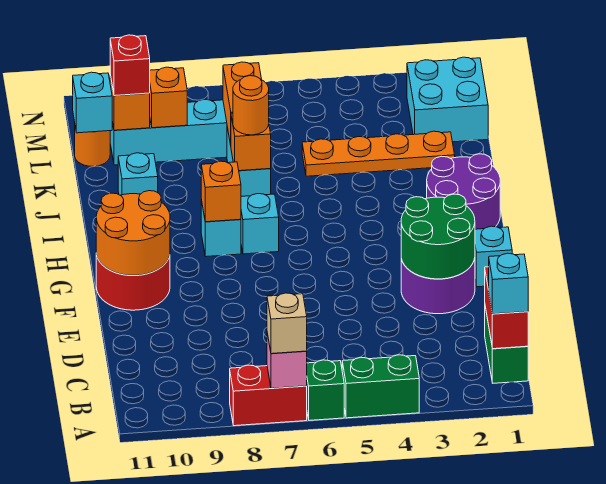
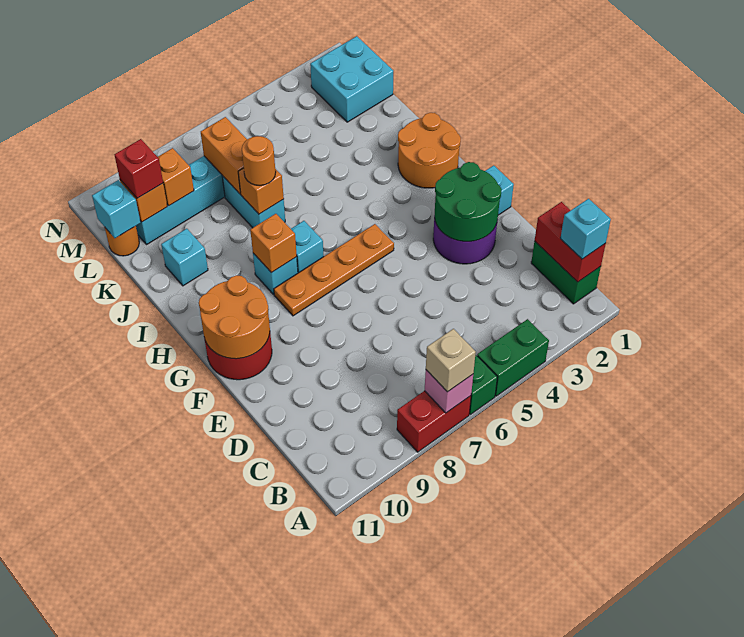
purple 2x2 round brick [427,154,500,229] -> orange 2x2 round brick [398,113,461,188]
orange 1x4 plate [302,131,455,176] -> orange 1x4 plate moved to [274,224,394,316]

